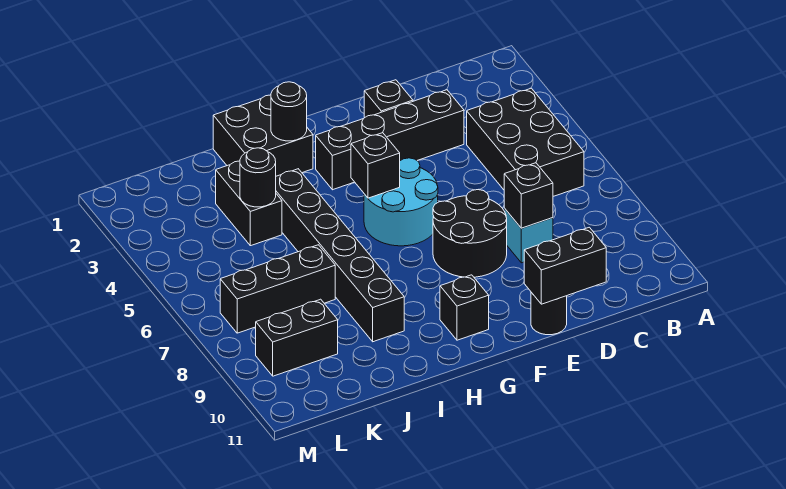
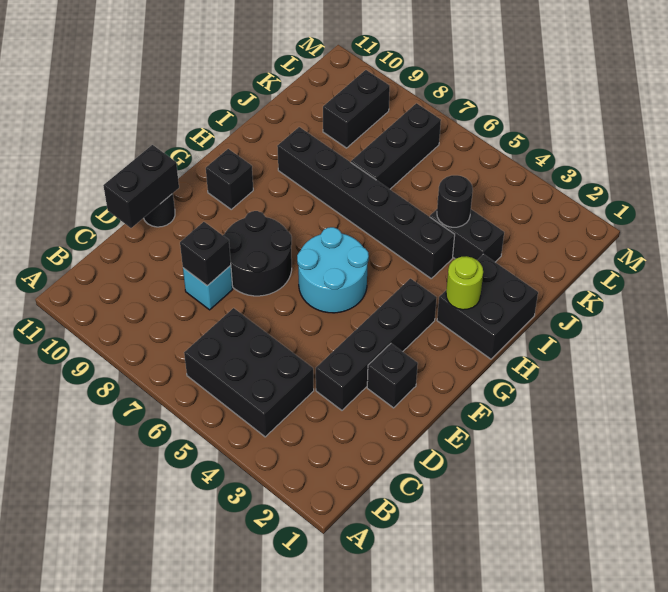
black 1x1 brick [351,133,400,198] -> none
black 1x1 round brick [271,82,307,141] -> lime 1x1 round brick [446,256,483,310]

